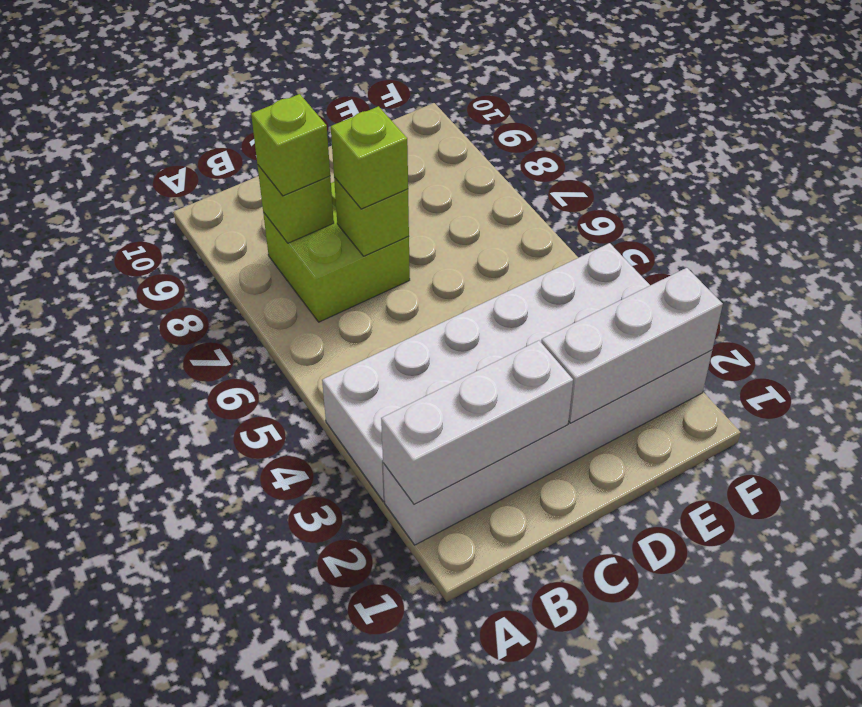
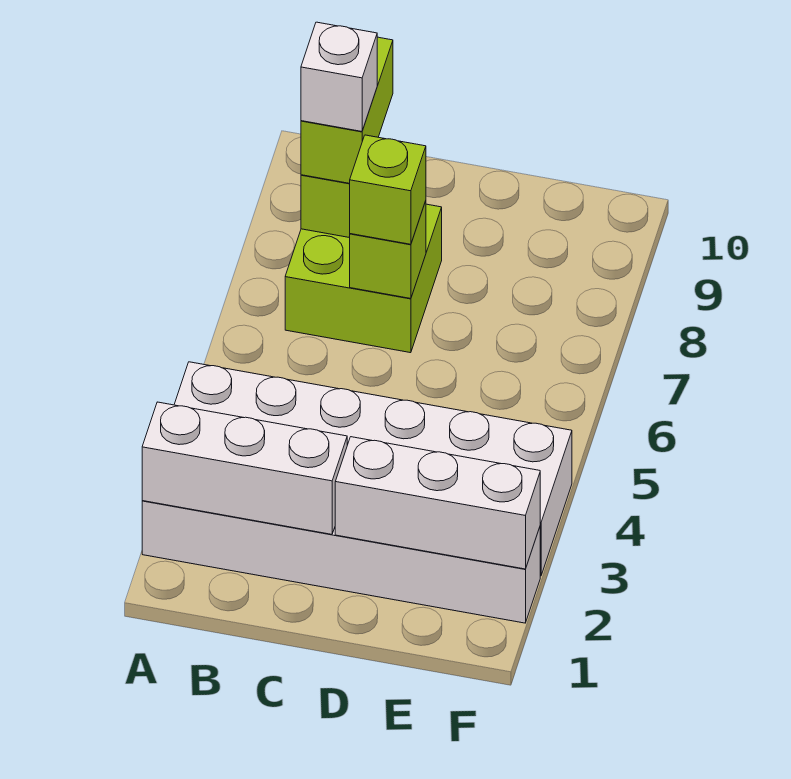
lime 1x1 brick [251,94,330,196] -> lime 1x2 brick [301,37,393,183]
none -> white 1x1 brick [301,22,377,131]

